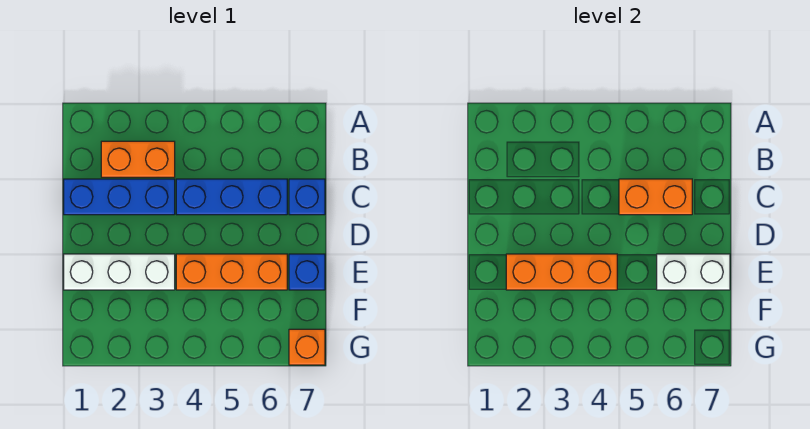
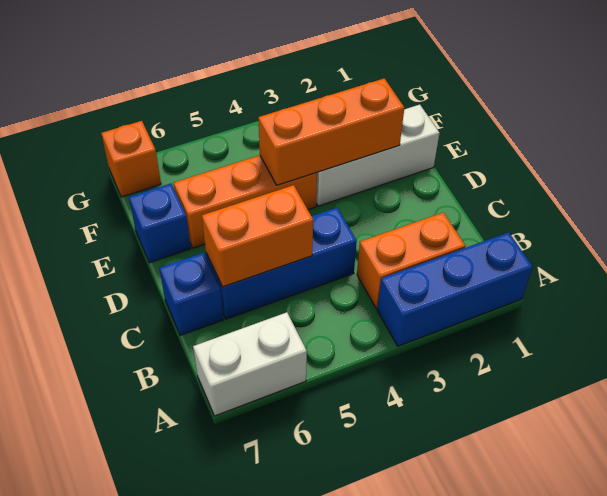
blue 1x3 brick [64,179,175,215] -> blue 1x3 brick moved to [377,232,533,346]
white 1x2 brick [657,254,730,290] -> white 1x2 brick moved to [193,312,307,416]

